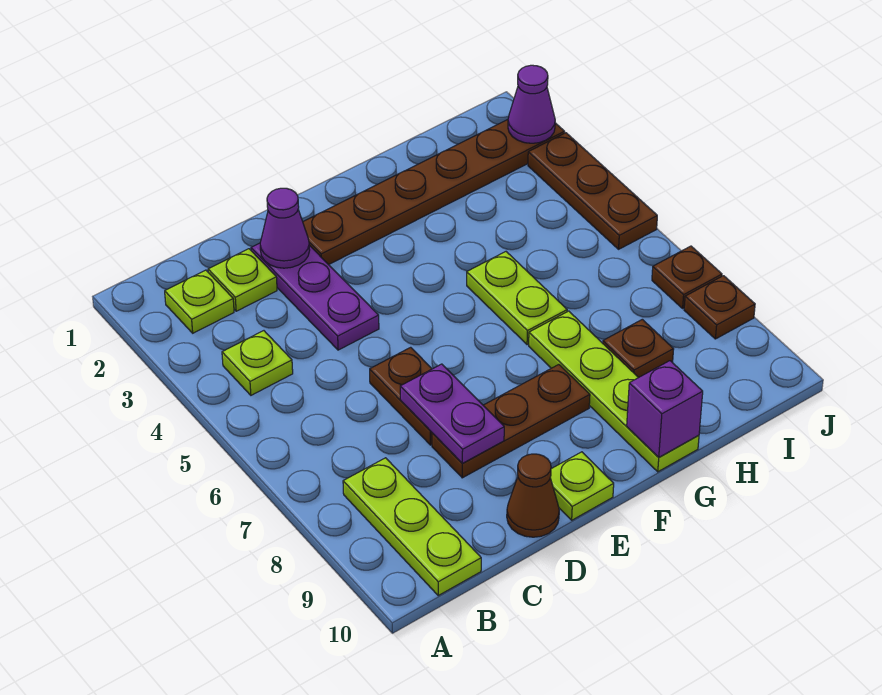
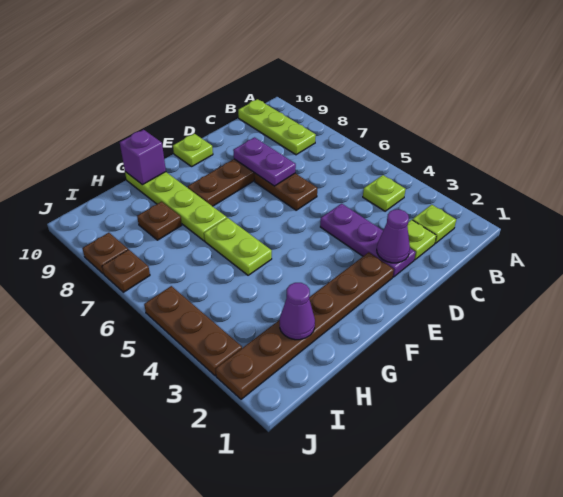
brown 1x1 cone [507,454,559,537] -> none
purple 1x1 cone [508,65,555,143] -> purple 1x1 cone moved to [280,283,315,340]

